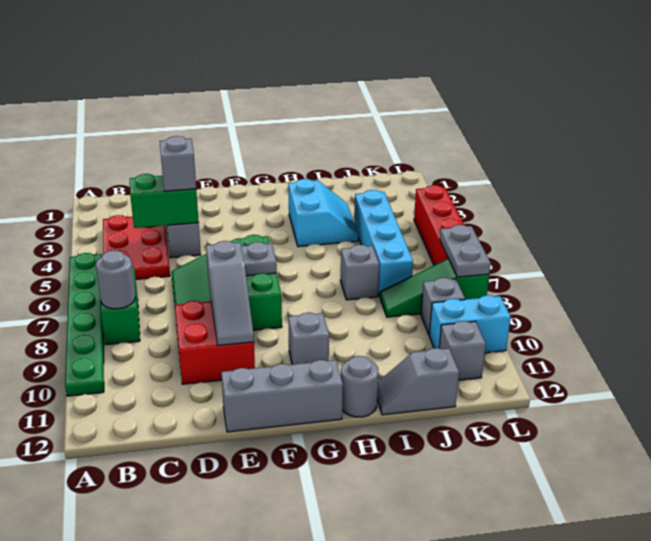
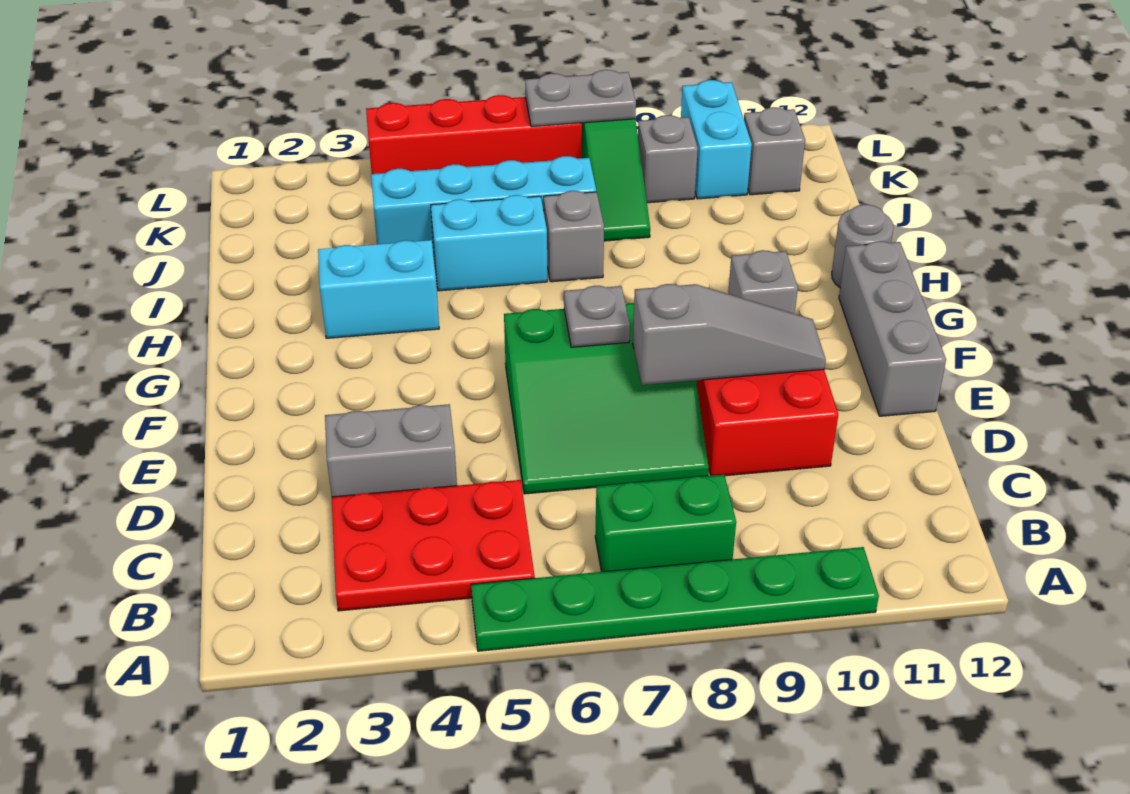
grey 1x1 round brick [96,250,136,309] -> none
green 1x2 brick [130,174,199,228] -> none
grey 1x1 brick [160,136,196,191] -> none
none -> cyan 1x2 brick [431,195,547,291]
grey 1x2 slope [377,348,459,415] -> none

